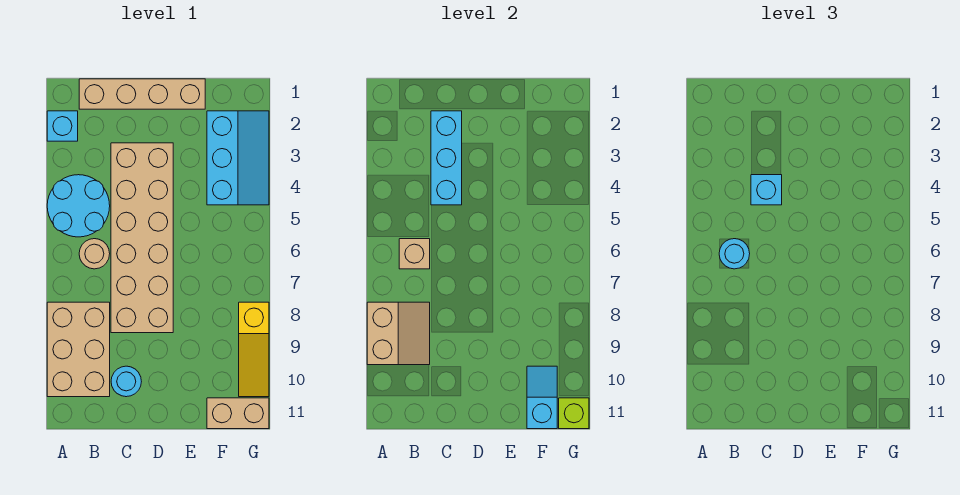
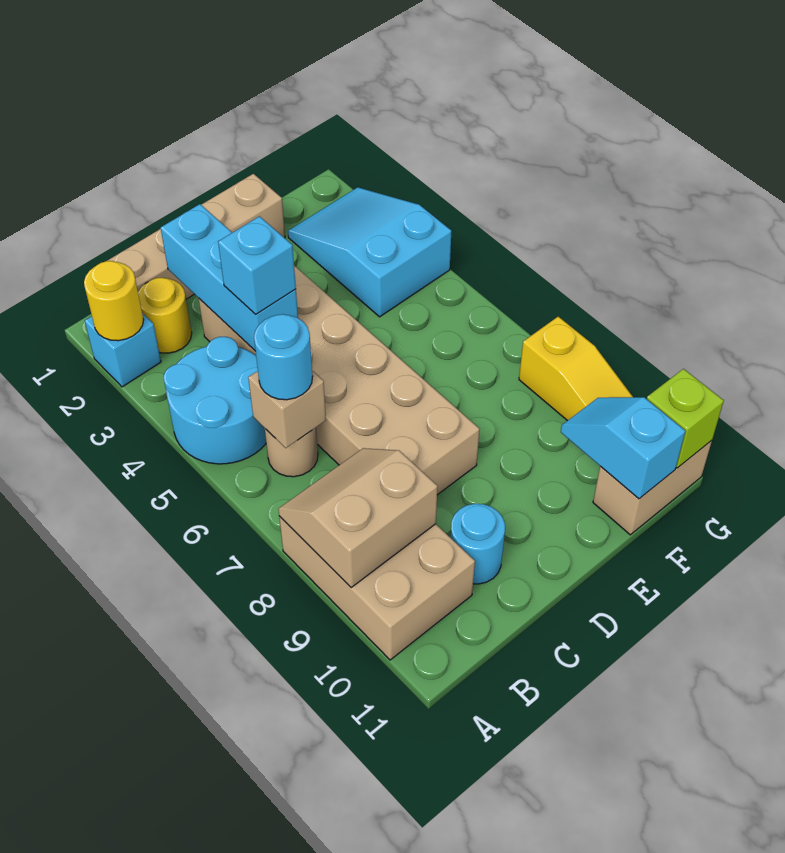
none -> yellow 1x1 round brick [84,261,144,341]
tan 2x2 slope [367,302,430,365] -> tan 2x2 slope turned to [278,448,438,588]
none -> yellow 1x1 round brick [138,278,192,353]
cyan 2x3 slope [207,111,269,205] -> cyan 2x3 slope turned to [288,187,451,317]

